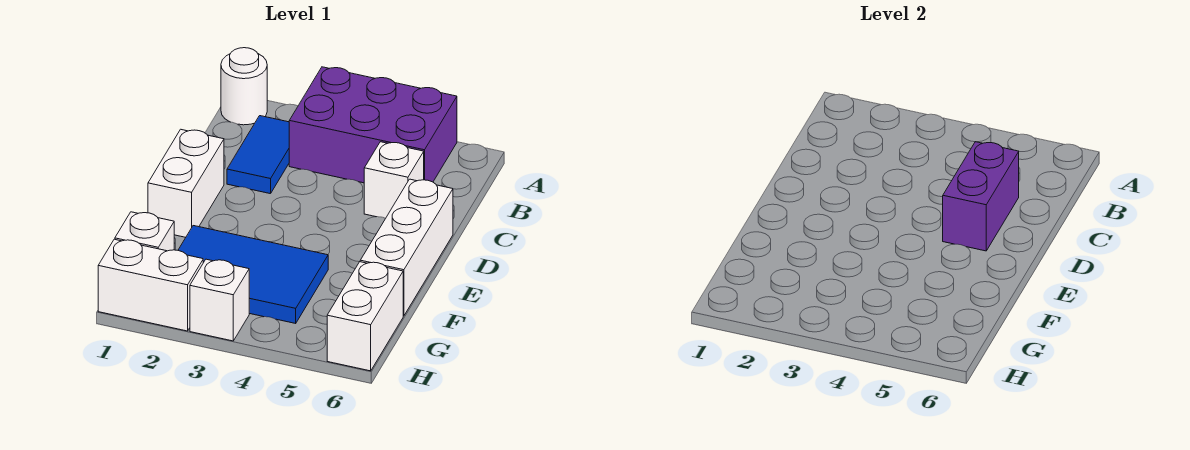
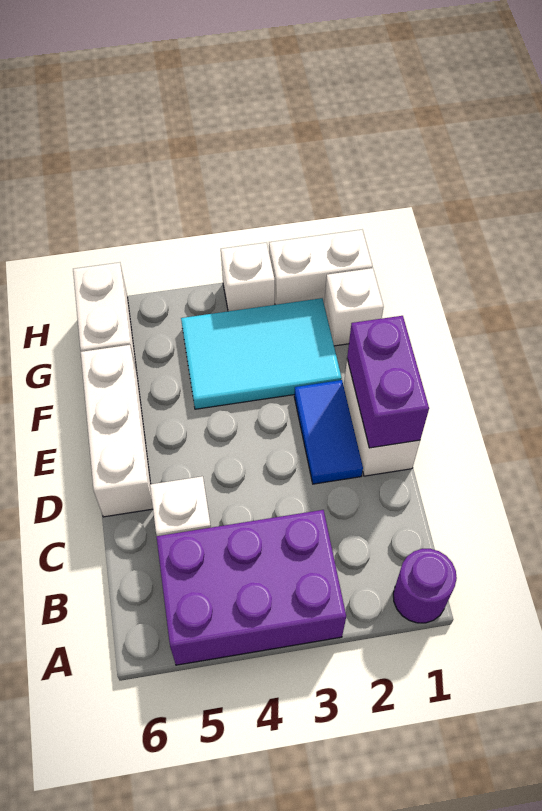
white 1x1 round brick [221,48,267,125] -> purple 1x1 round brick [393,549,457,623]
blue 1x2 tile [227,116,289,194] -> blue 1x2 tile moved to [294,380,363,484]
purple 1x2 brick [943,142,1019,251] -> purple 1x2 brick moved to [347,316,429,448]
blue 2x3 tile [178,226,328,323] -> cyan 2x3 tile [181,298,342,409]

